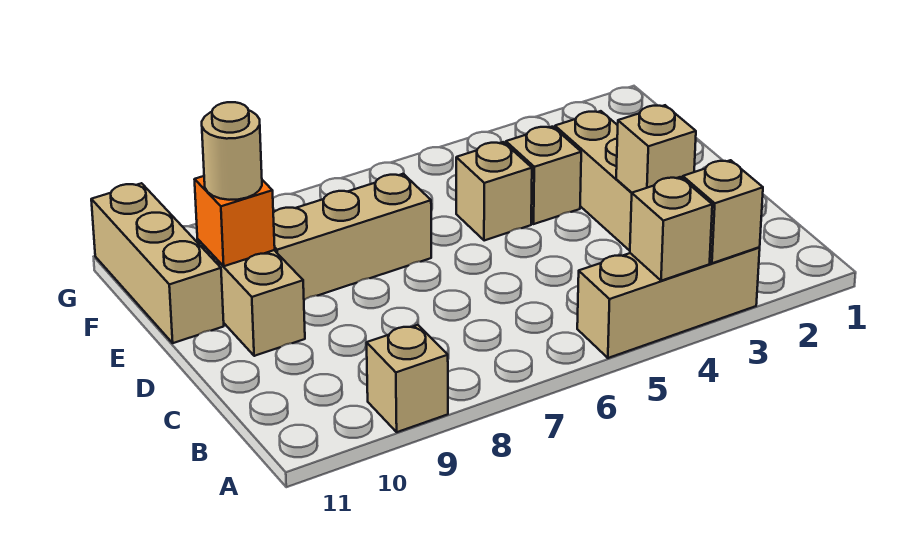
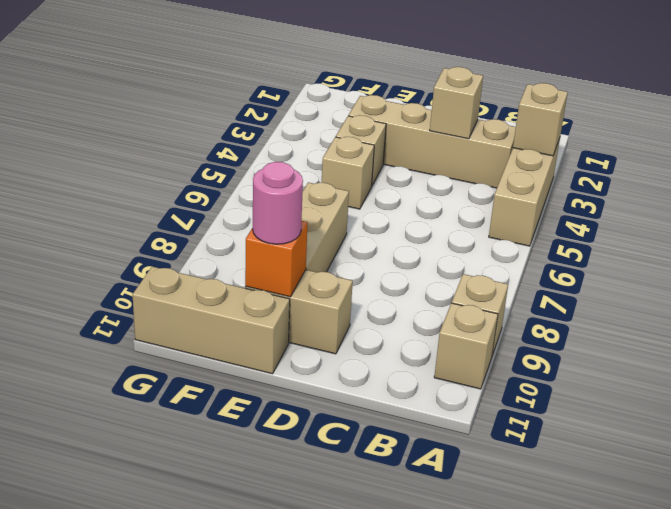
tan 1x1 brick [630,177,712,281] -> tan 1x1 brick moved to [434,303,498,389]
tan 1x1 round brick [202,102,262,200] -> pink 1x1 round brick [253,162,303,244]

